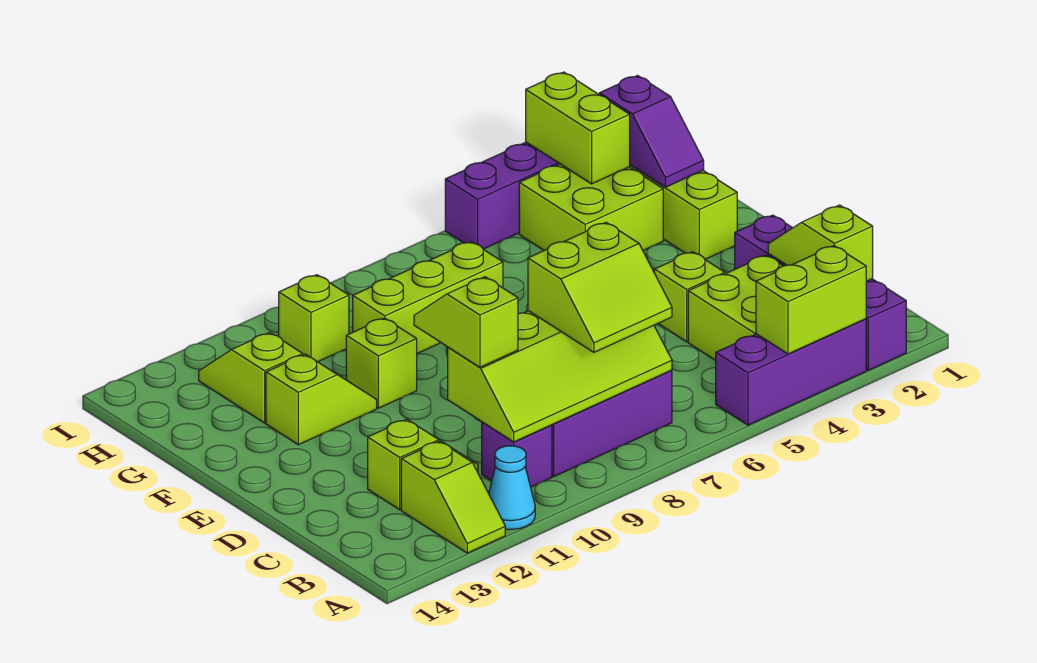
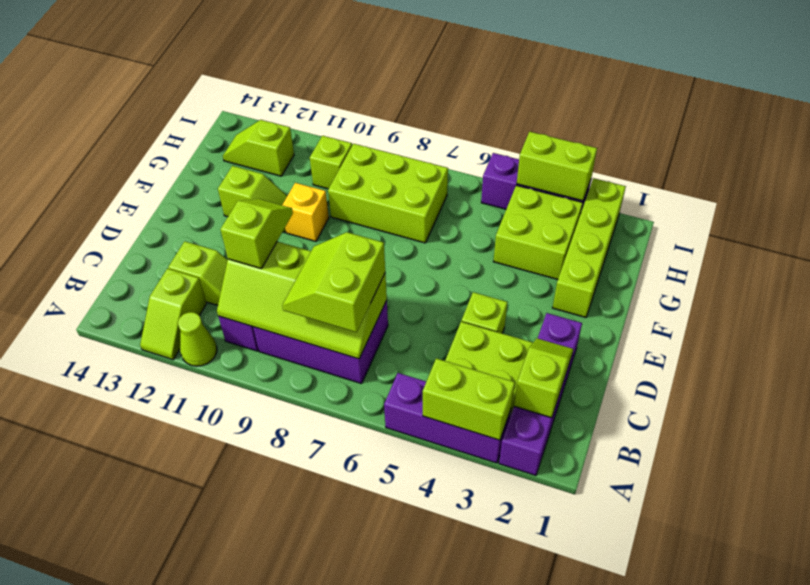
cyan 1x1 cone [489,446,535,529] -> lime 1x1 cone [178,312,217,366]
lime 2x2 slope [528,222,672,352] -> lime 2x2 slope turned to [282,232,385,332]
lime 1x1 brick [346,318,417,408] -> yellow 1x1 brick [283,183,329,241]
purple 1x2 slope [599,76,704,187] -> none
lime 1x3 brick [353,242,503,353] -> lime 2x3 brick [328,144,448,243]
lime 1x2 slope [199,332,303,423] -> lime 1x2 slope turned to [223,120,294,176]
lime 1x2 brick [526,72,630,184] -> lime 1x2 brick turned to [517,132,597,201]

